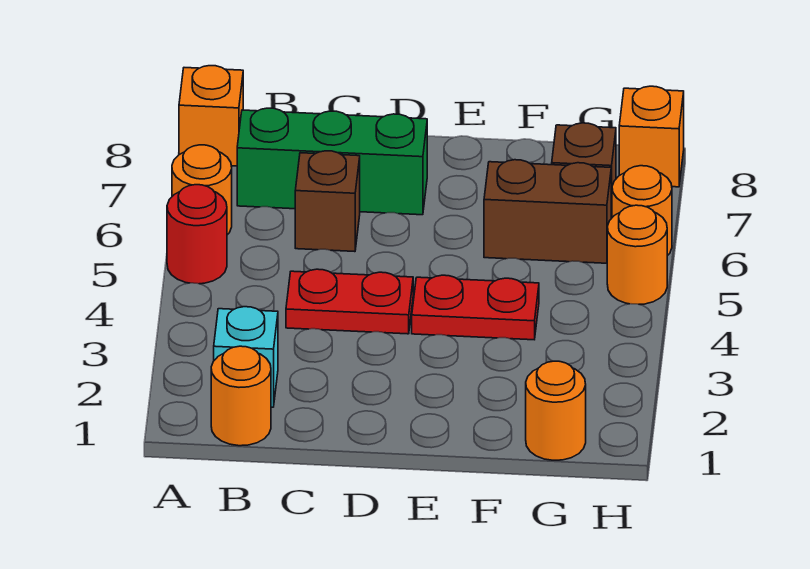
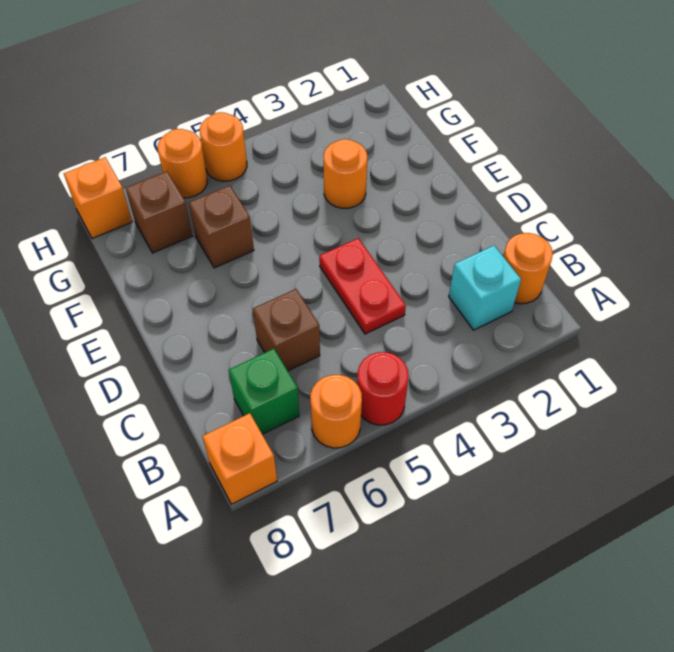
green 1x3 brick [237,108,427,215] -> green 1x1 brick [229,349,299,434]
red 1x2 plate [412,275,539,340] -> none
brown 1x2 brick [484,160,611,263] -> brown 1x1 brick [189,185,254,268]
orange 1x1 round brick [526,361,586,460] -> orange 1x1 round brick moved to [323,139,367,208]

